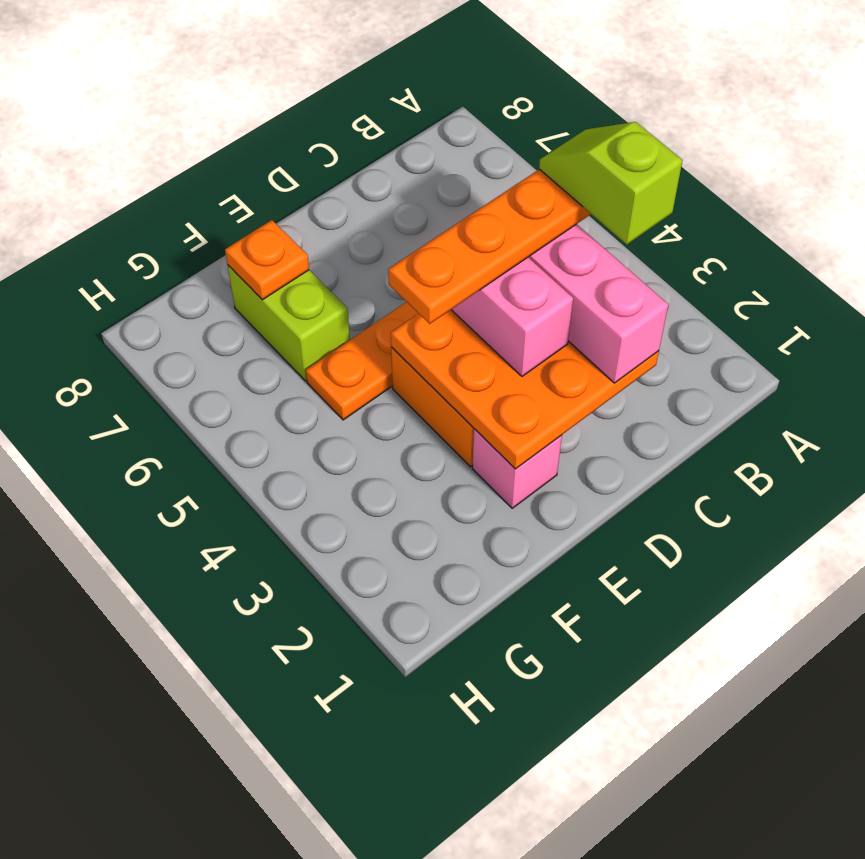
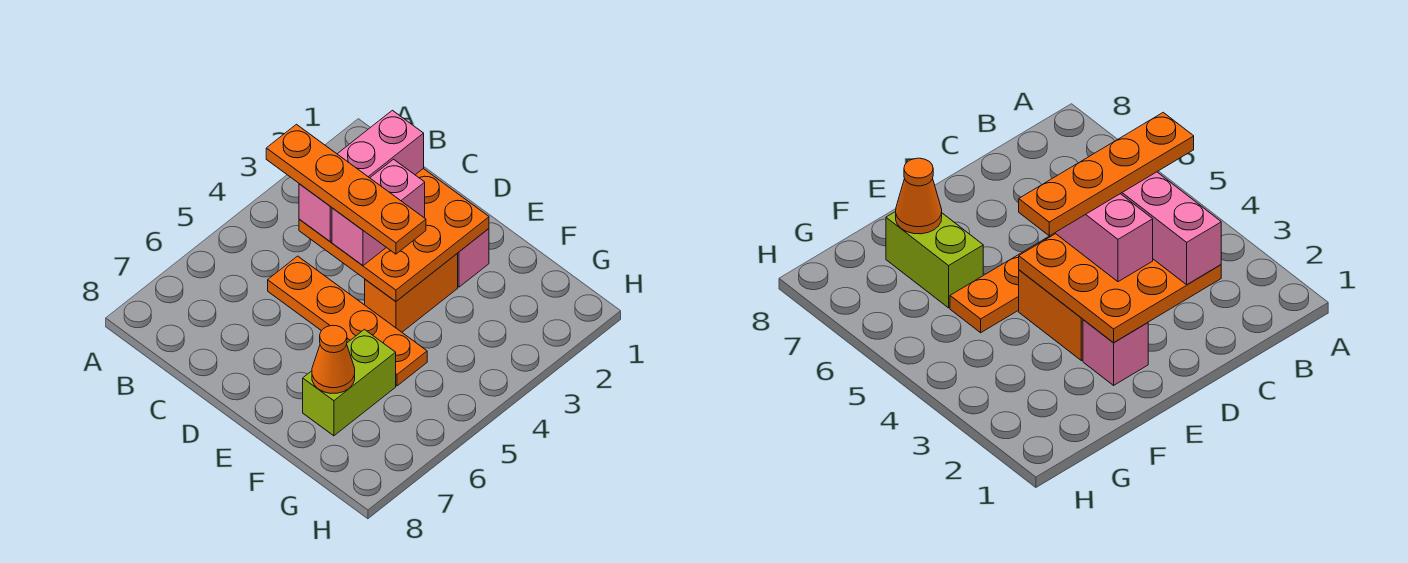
lime 1x2 slope [539,122,683,245] -> none
orange 1x1 plate [225,220,309,300] -> orange 1x1 cone [312,325,355,394]

